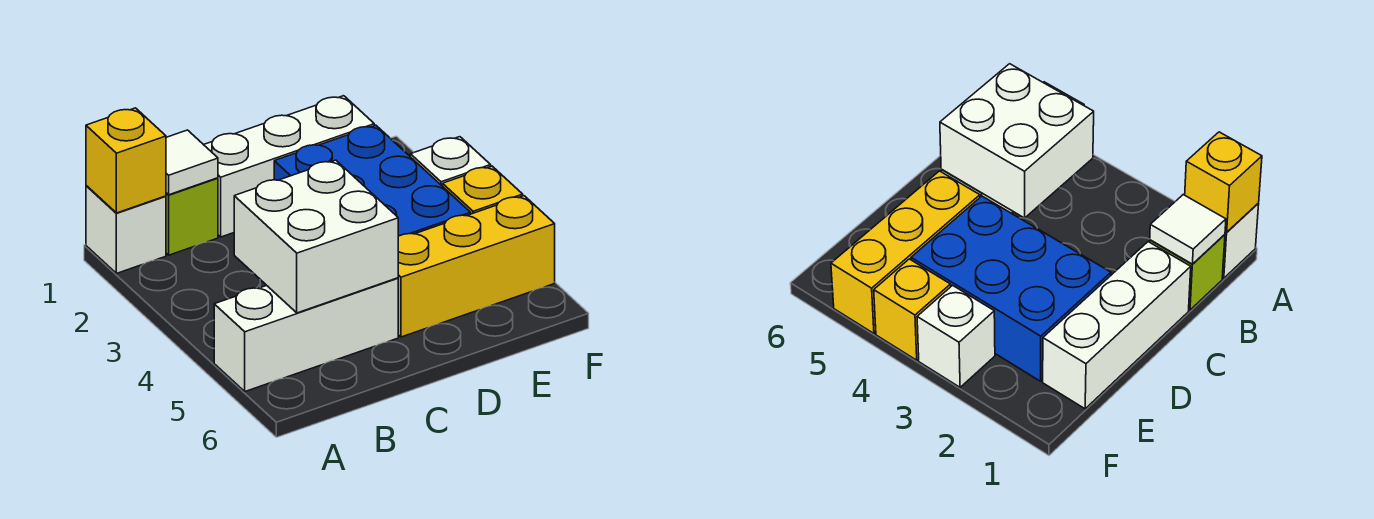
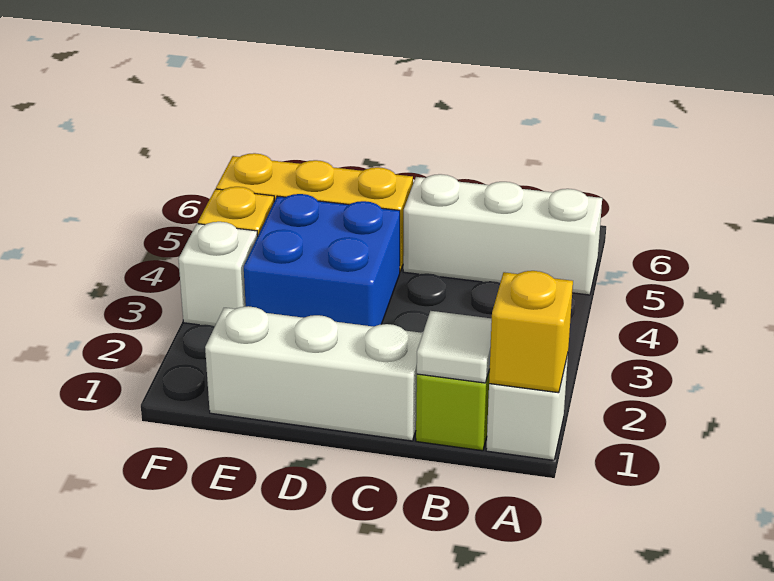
white 2x2 brick [234,160,398,313] -> none
blue 2x3 brick [274,125,471,236] -> blue 2x2 brick [244,194,400,326]

